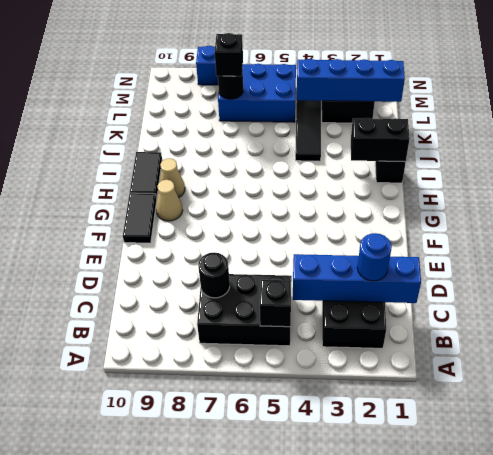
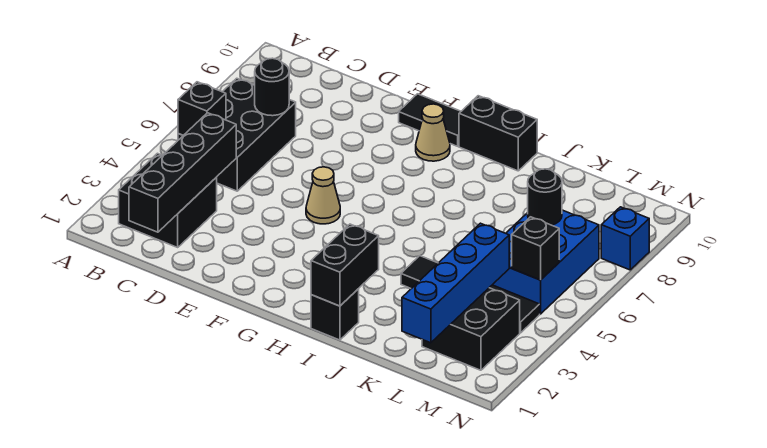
blue 1x4 brick [293,254,421,303] -> black 1x4 brick [129,113,236,232]
blue 1x1 round brick [357,233,392,281] -> none
tan 1x1 cone [160,158,185,198] -> tan 1x1 cone moved to [306,167,340,224]
black 1x2 tile [130,152,162,199] -> black 1x2 brick [459,96,537,171]
black 1x1 brick [215,33,243,76] -> black 1x1 brick moved to [512,217,559,280]

